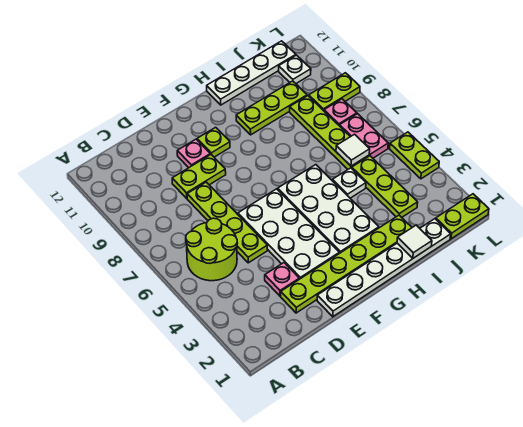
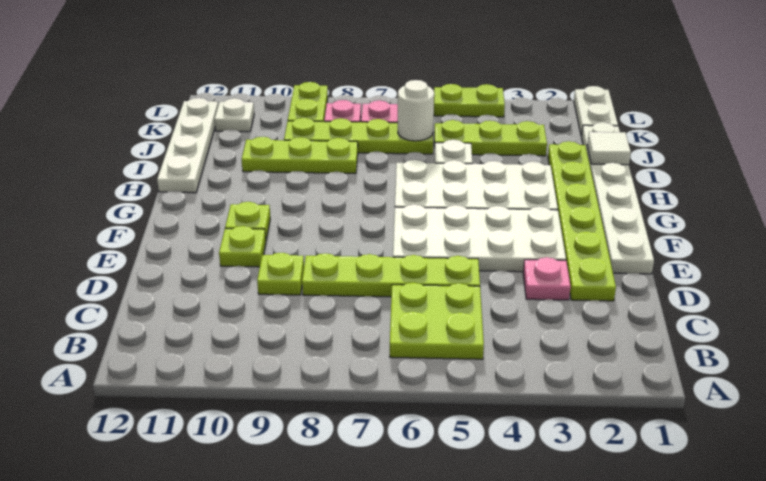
lime 2x2 round brick [186,218,237,281] -> lime 2x2 plate [390,283,484,359]
lime 1x2 plate [172,155,226,198] -> lime 1x1 plate [257,253,304,295]
pink 1x1 plate [177,139,210,168] -> lime 1x1 plate [219,226,266,267]
lime 1x3 plate [236,81,307,135] -> lime 1x3 plate turned to [242,137,358,174]
white 1x1 tile [336,134,370,166] -> white 1x1 round brick [398,80,434,141]
lime 1x2 plate [436,194,489,239] -> white 1x2 plate [574,86,618,136]

